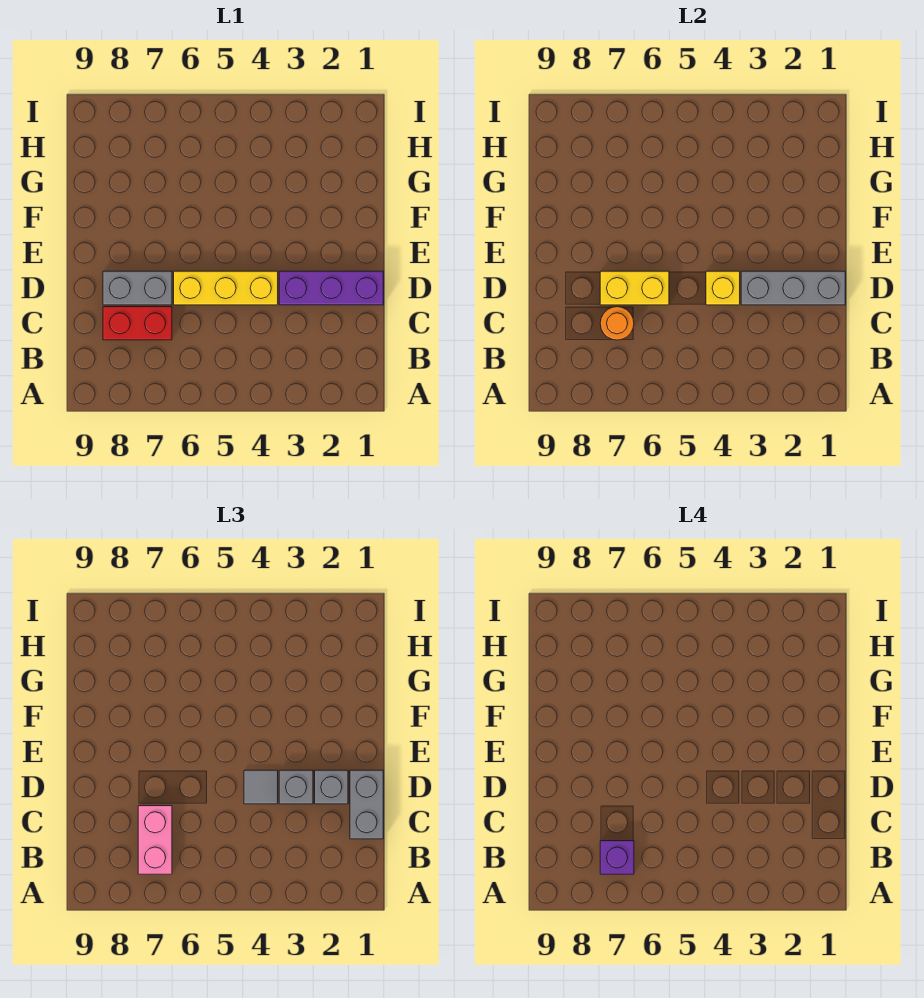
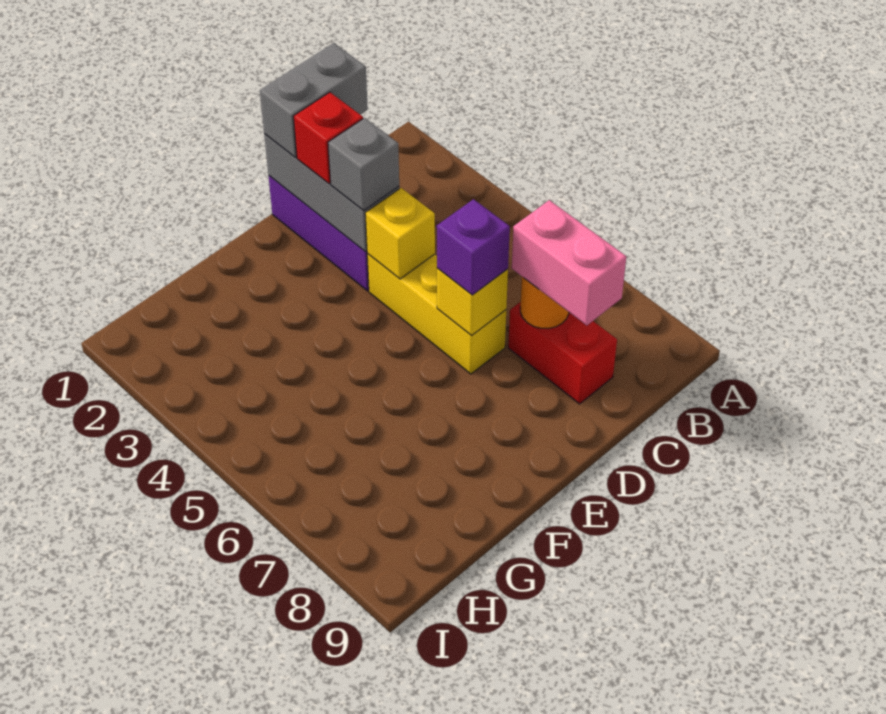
pink 1x2 brick [138,806,172,874] -> pink 1x2 brick turned to [512,200,626,325]
purple 1x1 brick [600,841,634,874] -> purple 1x1 brick moved to [437,199,510,295]
grey 1x1 brick [315,770,348,804] -> red 1x1 brick [294,92,363,184]
grey 1x1 tile [244,770,278,804] -> none
yellow 1x2 brick [600,271,669,305] -> yellow 1x1 brick [437,268,508,335]
grey 1x2 brick [103,271,172,305] -> none

